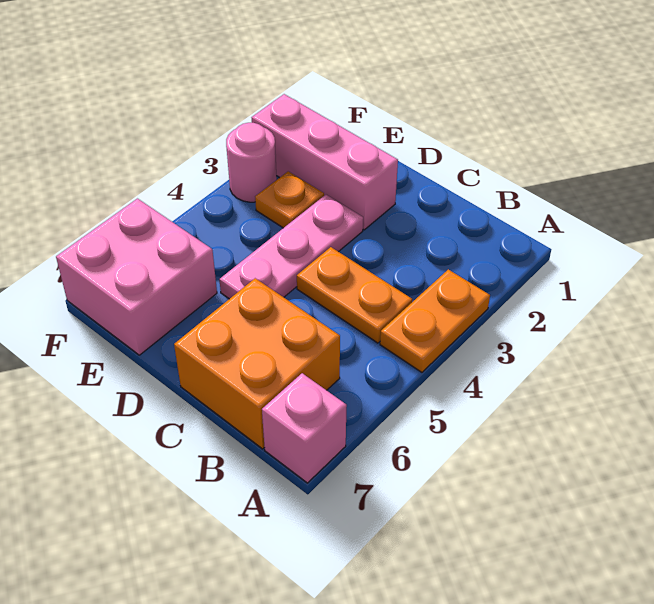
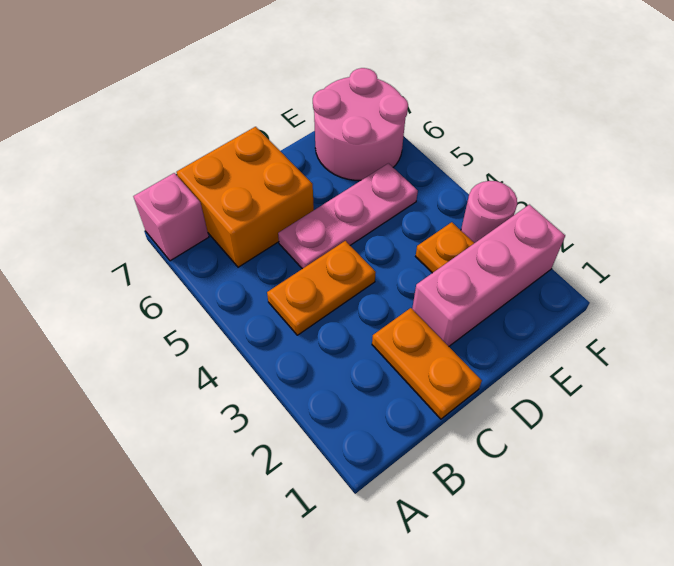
orange 1x2 plate [380,269,490,372] -> orange 1x2 plate moved to [372,308,482,419]
pink 1x3 plate [219,195,363,299] -> pink 1x3 plate turned to [278,163,418,269]
pink 2x2 brick [56,199,217,355] -> pink 2x2 round brick [313,68,408,180]

